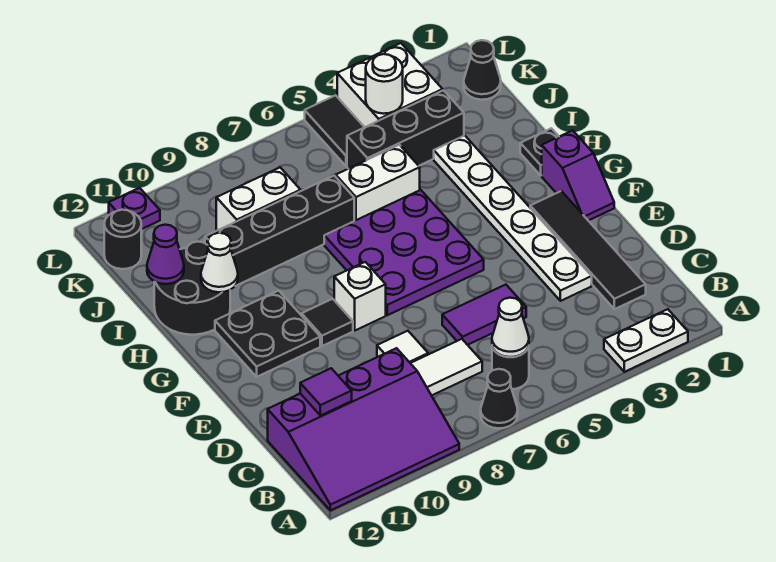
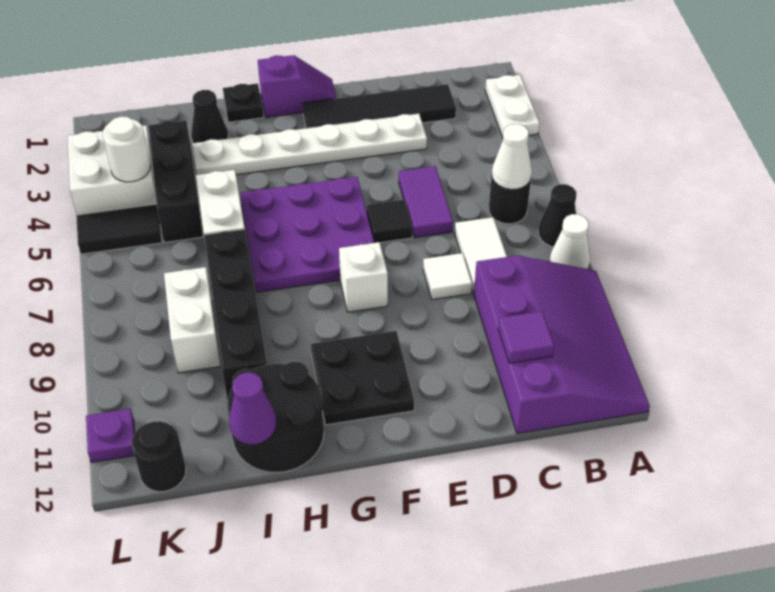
black 1x1 tile [302,299,353,346] -> black 1x1 tile moved to [367,199,413,243]
white 1x1 cone [201,233,238,292] -> white 1x1 cone moved to [549,214,590,269]
black 1x1 cone [464,40,501,100] -> black 1x1 cone moved to [191,90,228,143]

